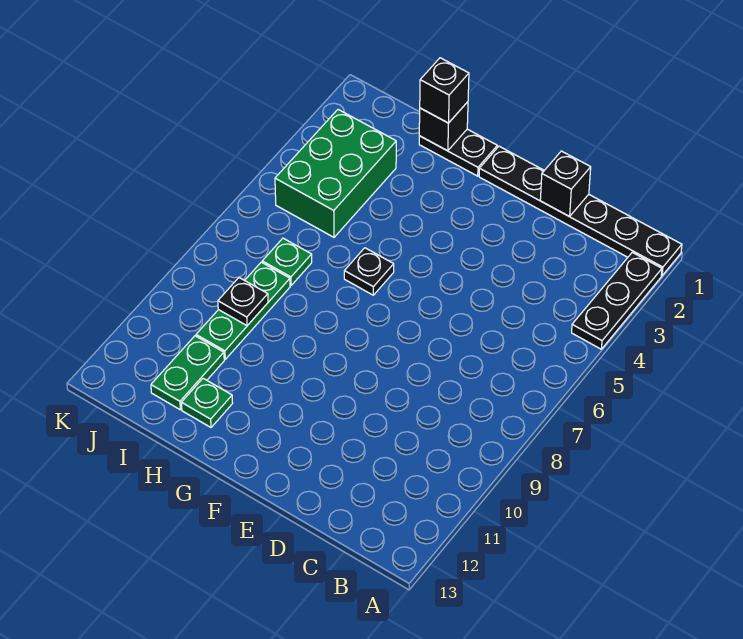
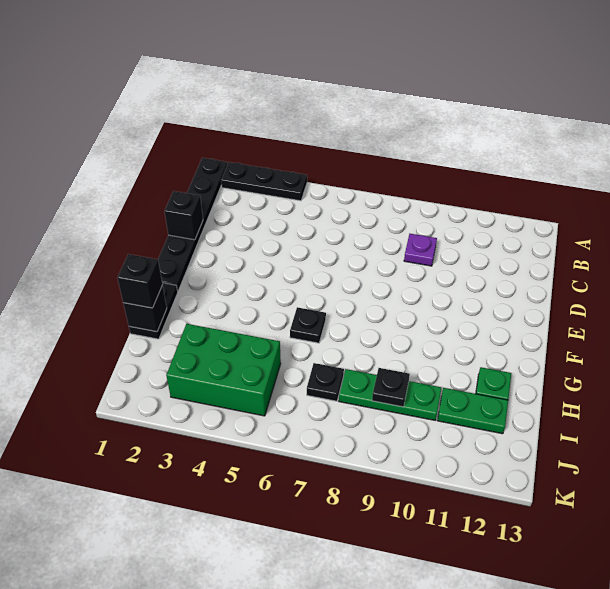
none -> purple 1x1 plate [404,234,437,266]
green 1x1 plate [262,238,312,285] -> black 1x1 plate [307,363,344,401]

